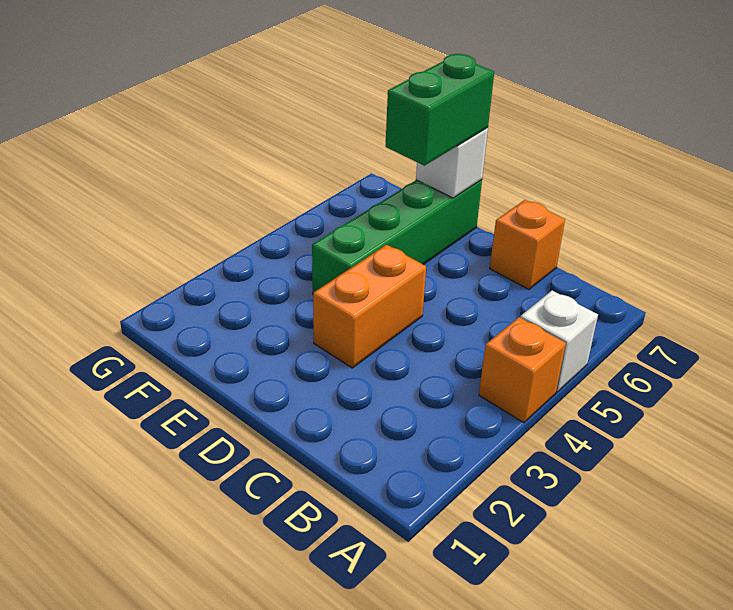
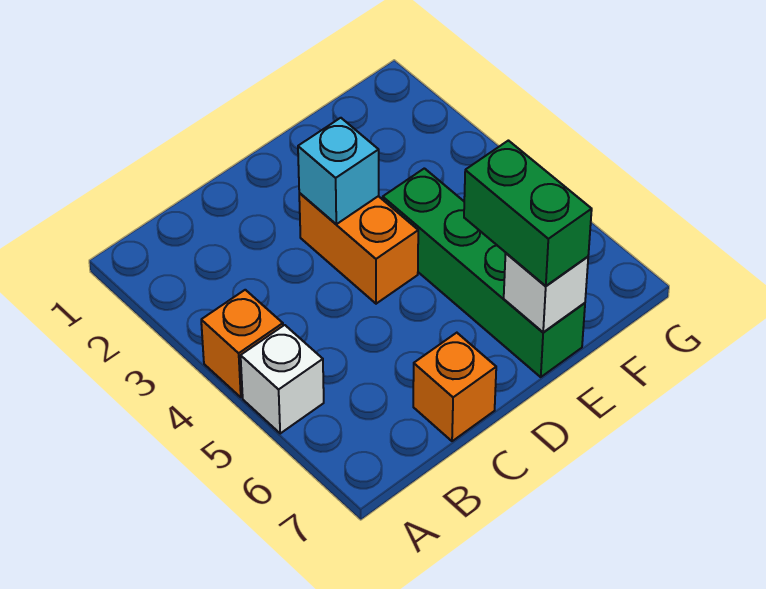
none -> cyan 1x1 brick [298,118,379,224]

